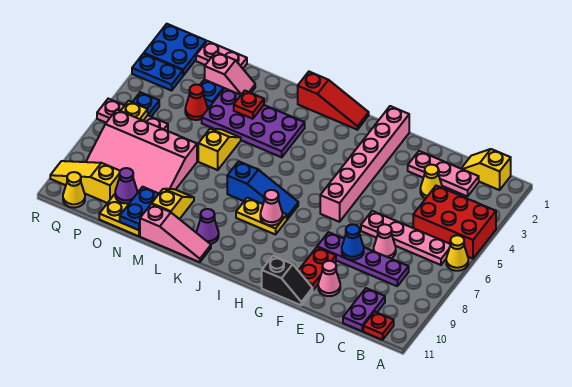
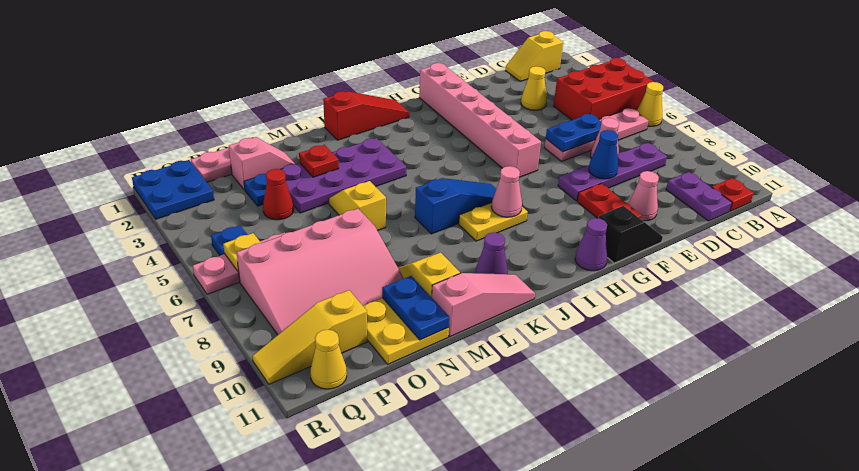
pink 1x3 plate [408,151,479,196] -> none
purple 1x1 cone [115,168,137,204] -> purple 1x1 cone moved to [575,218,607,271]
blue 1x2 plate [132,54,183,91] -> blue 1x2 plate moved to [546,114,601,152]

